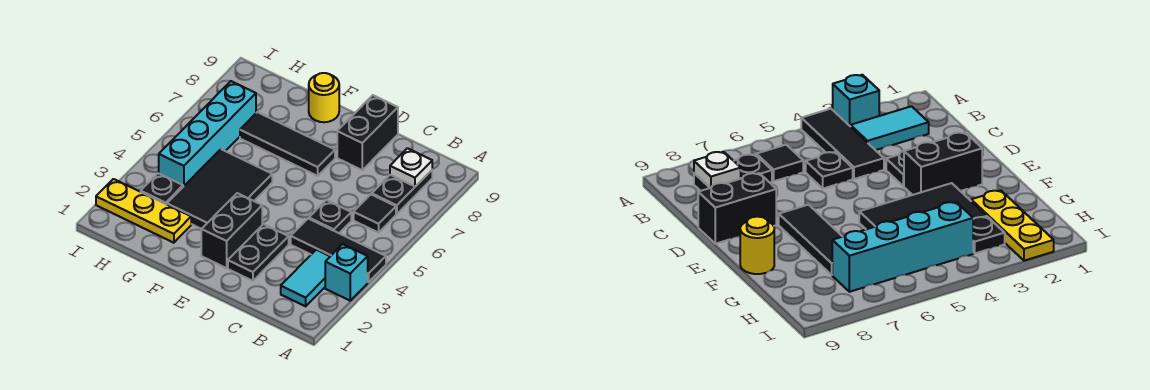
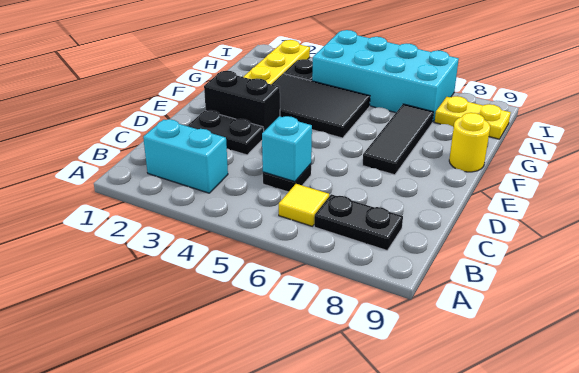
cyan 1x1 brick [325,244,368,300] -> cyan 1x1 brick moved to [262,116,312,182]
black 1x3 tile [291,219,386,282] -> none
cyan 1x2 tile [281,250,330,306] -> cyan 1x2 brick [143,119,228,193]
black 1x1 tile [354,194,396,233] -> yellow 1x1 tile [279,184,329,226]
white 1x1 plate [390,148,432,186] -> none
black 1x2 brick [337,95,398,170] -> none
cyan 1x4 brick [159,81,256,187] -> cyan 2x4 brick [312,30,459,121]
none -> yellow 1x2 plate [435,96,511,139]

